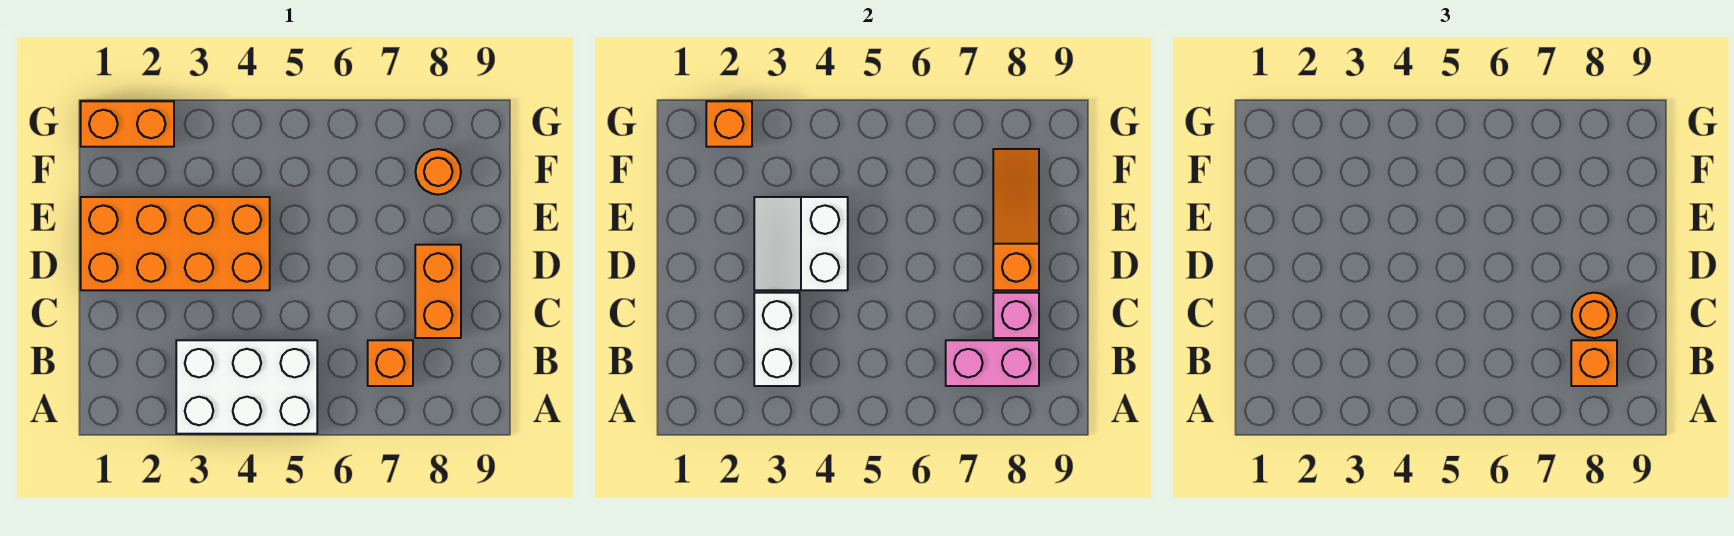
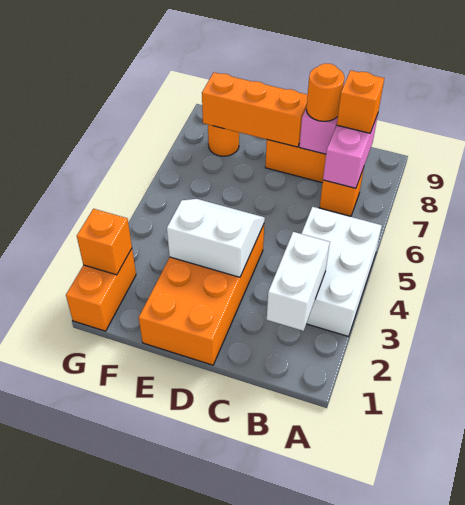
white 1x2 brick [754,293,800,386] -> white 1x2 brick turned to [267,232,330,331]
white 2x2 slope [754,197,848,290] -> white 2x2 slope turned to [167,199,265,277]
orange 1x3 slope [993,149,1039,290] -> orange 1x3 brick [202,72,308,147]

